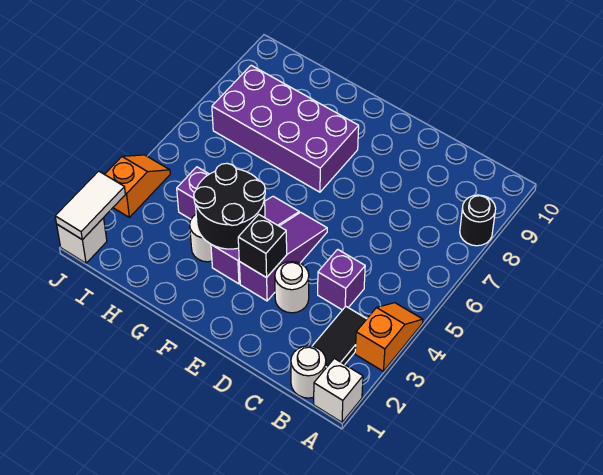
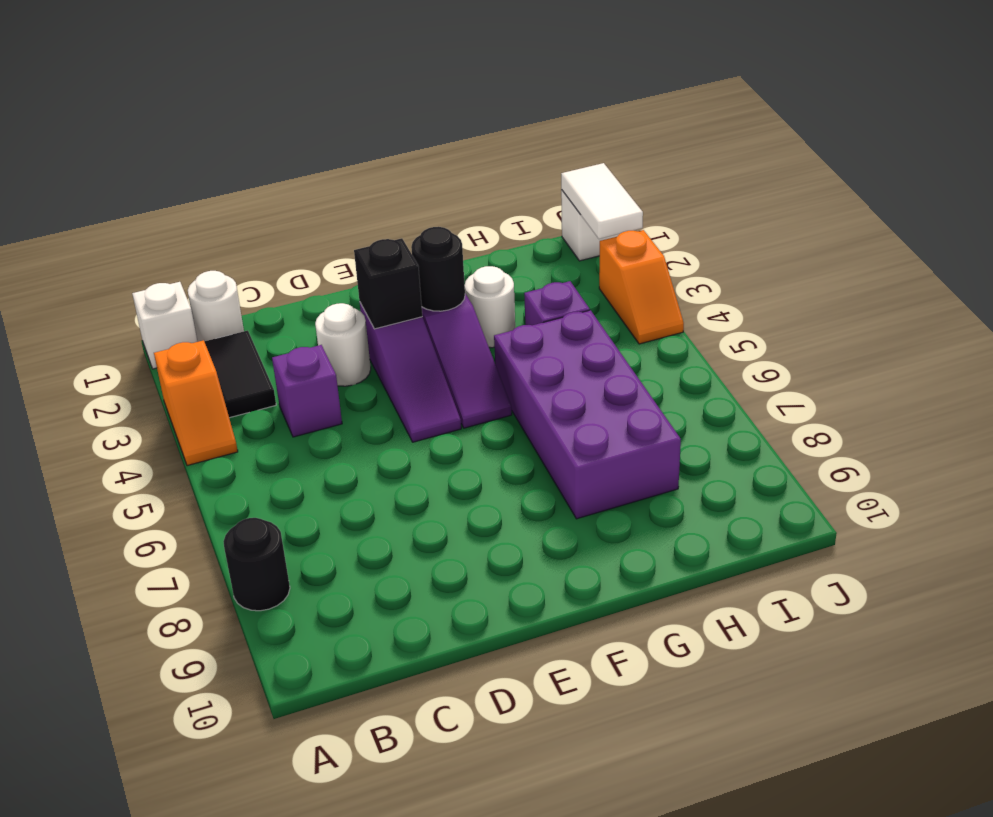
black 2x2 round brick [194,163,265,249] -> black 1x1 round brick [411,227,465,311]
purple 2x4 brick [212,65,359,192] -> purple 2x4 brick turned to [494,310,681,519]

